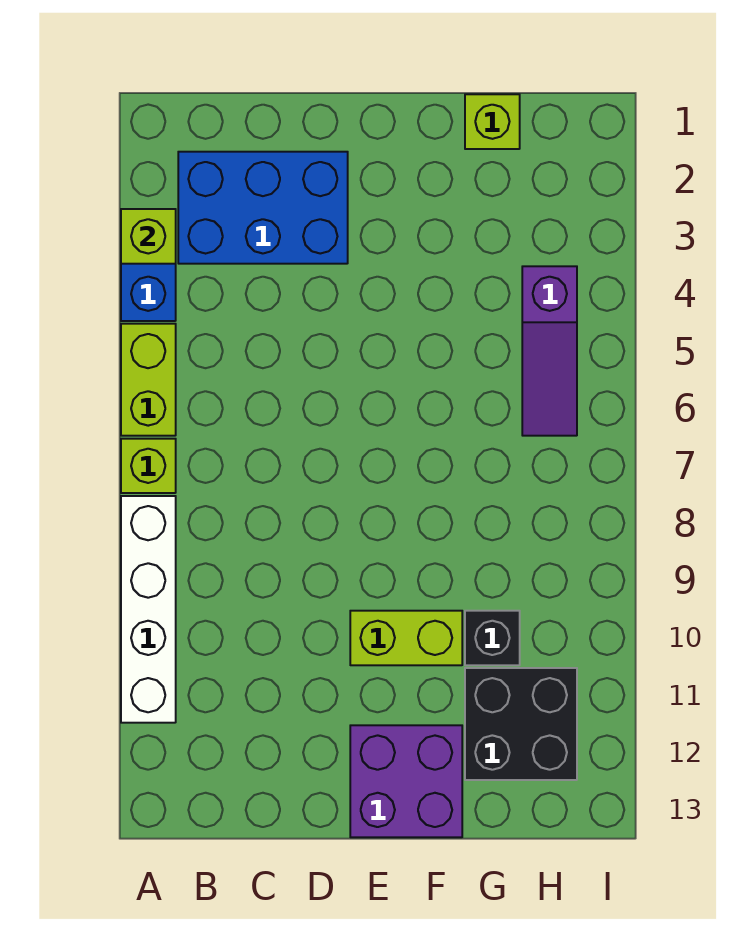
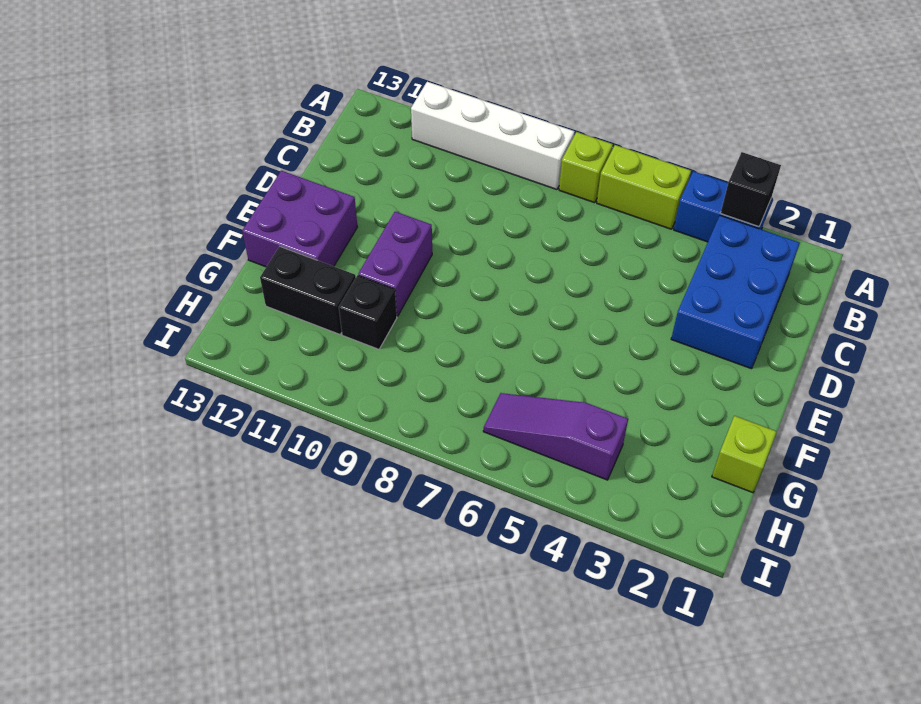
lime 1x1 brick [121,209,176,264] -> black 1x1 brick [721,152,781,227]
lime 1x2 brick [350,611,462,665] -> purple 1x2 brick [358,212,432,316]
black 2x2 brick [465,668,577,780] -> black 1x2 brick [260,246,356,334]

